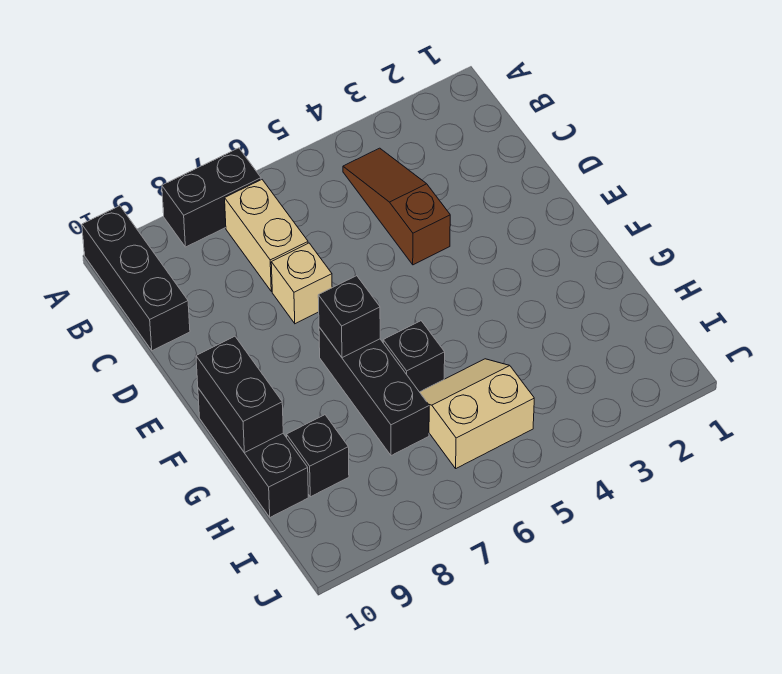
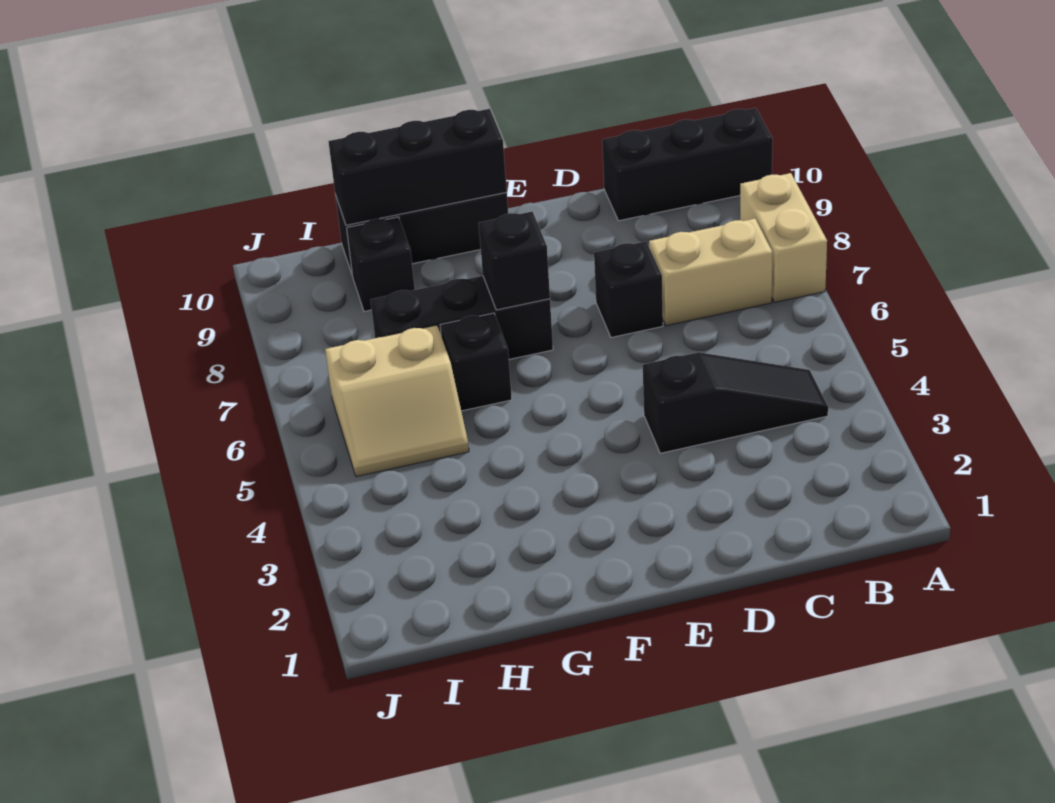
black 1x2 brick [162,148,261,247] -> tan 1x2 brick [740,173,827,302]
brown 1x3 slope [343,148,450,265] -> black 1x3 slope [643,352,828,453]
tan 1x1 brick [271,243,332,324] -> black 1x1 brick [594,241,663,337]
black 1x2 brick [196,336,283,453] -> black 1x3 brick [328,109,507,225]
tan 2x2 slope [420,359,534,468] -> tan 2x2 slope turned to [325,325,469,477]

